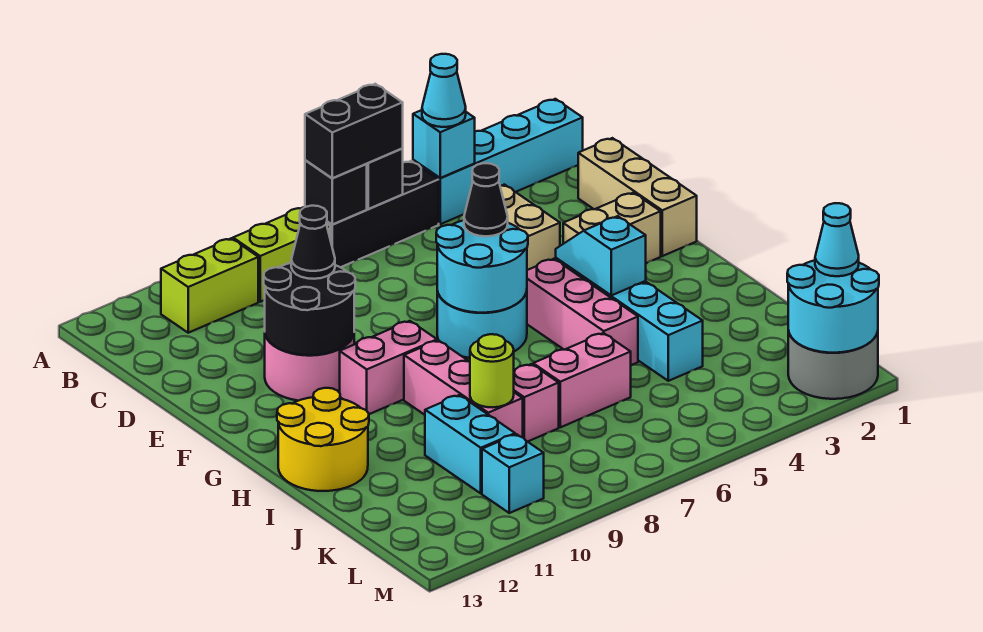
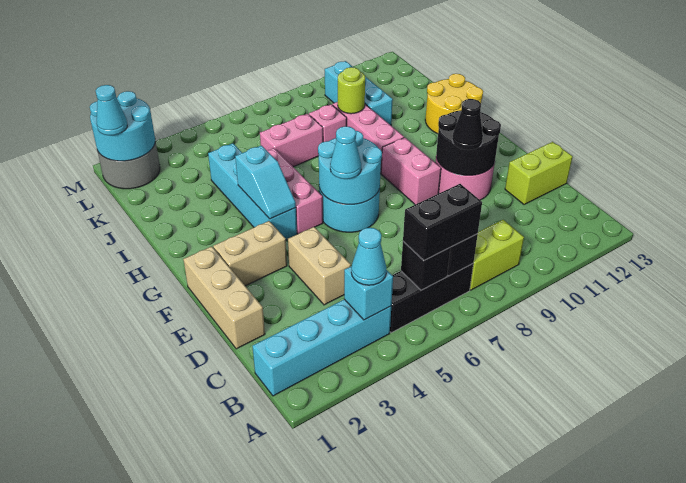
lime 1x2 brick [161,238,258,333] -> lime 1x2 brick moved to [505,142,573,205]
black 1x1 cone [464,163,508,236] -> cyan 1x1 cone [330,126,361,179]
pink 1x2 brick [340,321,437,414] -> pink 1x2 brick turned to [381,138,441,205]

